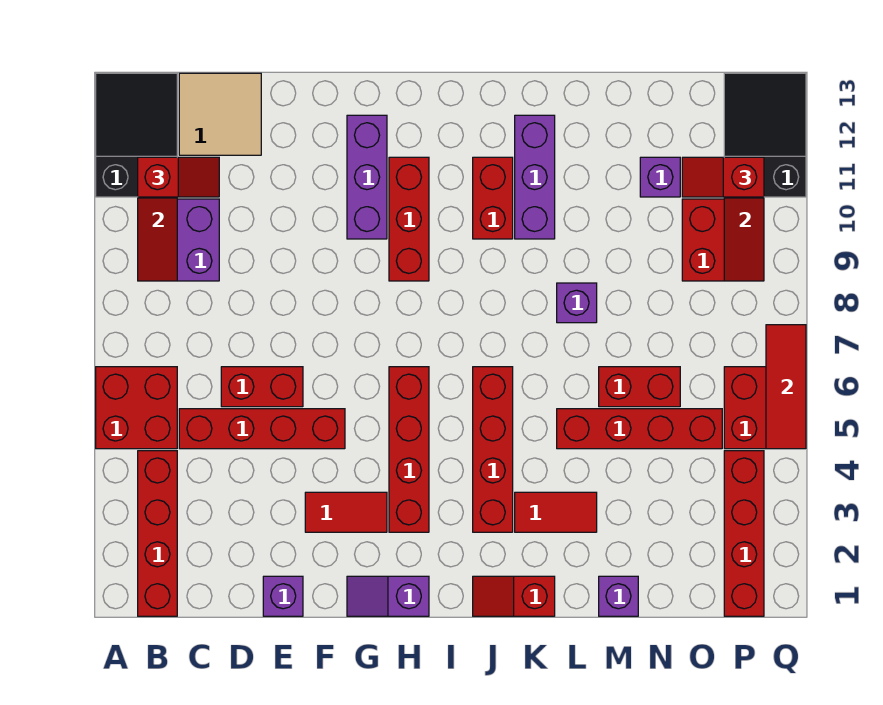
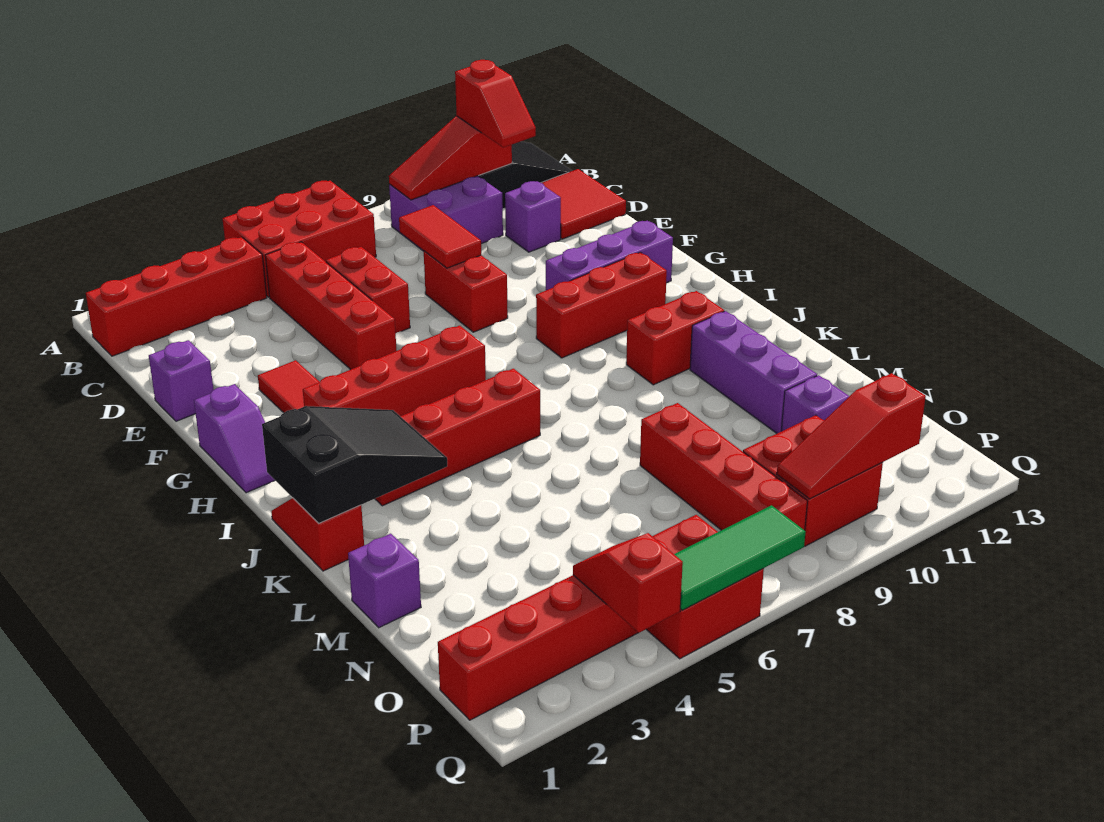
red 2x2 brick [96,367,177,449] -> red 2x3 brick [223,181,376,297]
tan 2x2 tile [179,73,261,155] -> red 2x2 tile [541,169,626,239]
purple 1x2 slope [347,576,429,616] -> purple 1x2 slope turned to [194,384,275,493]
red 1x2 tile [515,492,597,532] -> red 1x2 tile moved to [399,205,481,268]
purple 1x3 brick [515,115,555,239] -> purple 1x3 brick turned to [690,311,817,433]
red 1x4 brick [557,409,722,449] -> red 1x4 brick moved to [640,403,808,530]
purple 1x1 brick [557,283,597,323] -> purple 1x1 brick moved to [505,181,561,252]
red 1x2 brick [599,367,680,407] -> red 1x2 brick moved to [424,251,508,332]
red 1x2 slope [682,157,764,197] -> red 1x2 slope moved to [573,533,683,633]
black 2x3 slope [724,73,806,197] -> black 2x3 slope moved to [262,406,447,523]
red 1x3 tile [766,325,806,449] -> green 1x3 tile [674,505,805,610]

